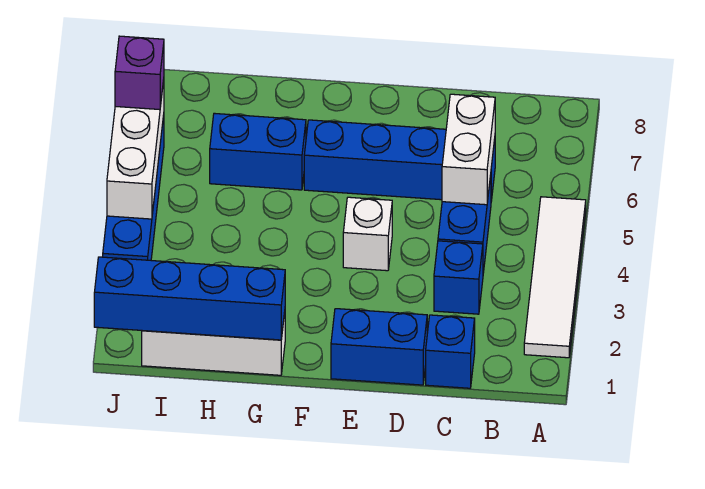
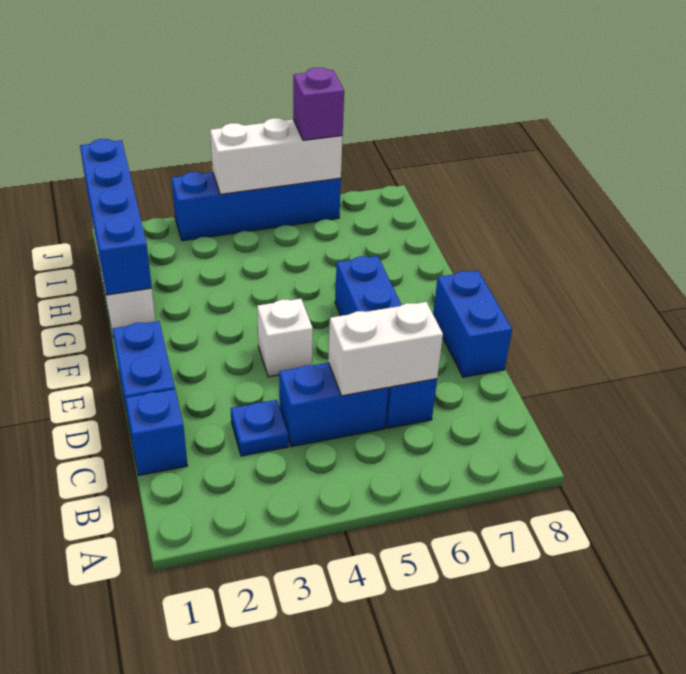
white 1x4 tile [524,197,586,358] -> none
blue 1x1 brick [434,241,483,314] -> blue 1x1 plate [231,400,288,456]
blue 1x2 brick [210,113,306,190] -> blue 1x2 brick moved to [433,271,512,377]

